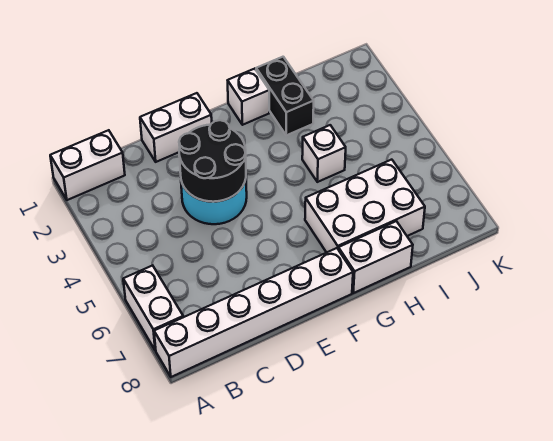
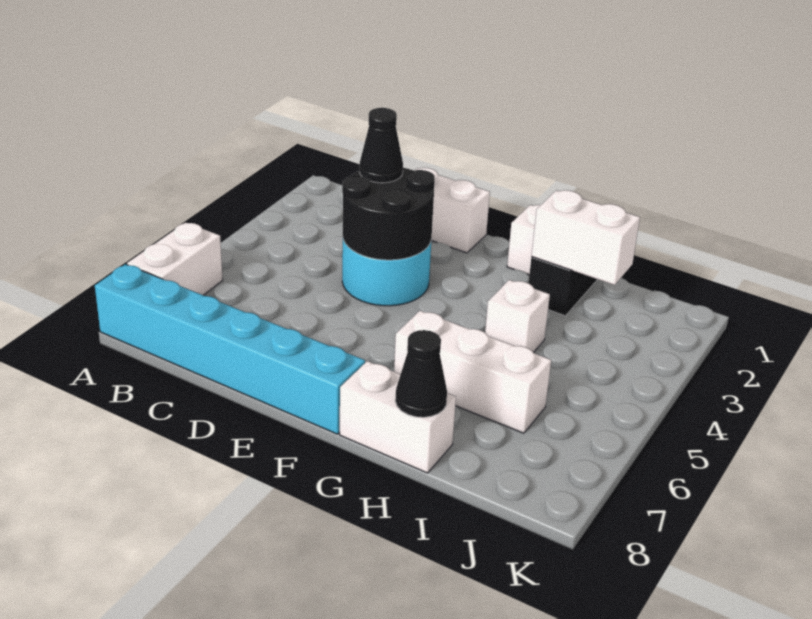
white 1x2 brick [50,130,125,200] -> white 1x2 brick moved to [531,190,640,285]
white 1x6 brick [154,248,353,377] -> cyan 1x6 brick [95,264,365,434]
none -> black 1x1 cone [359,108,403,183]
white 2x3 brick [305,160,425,253] -> white 1x3 brick [394,311,551,433]
none -> black 1x1 cone [395,330,447,417]

